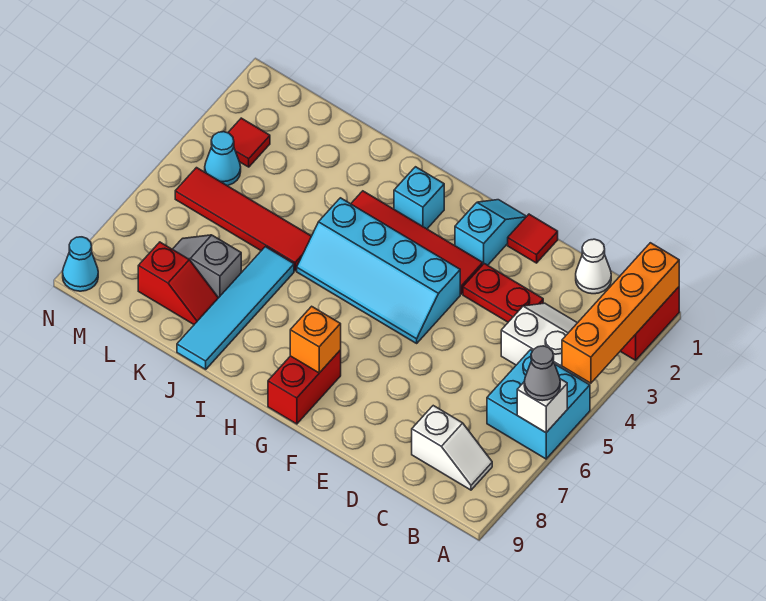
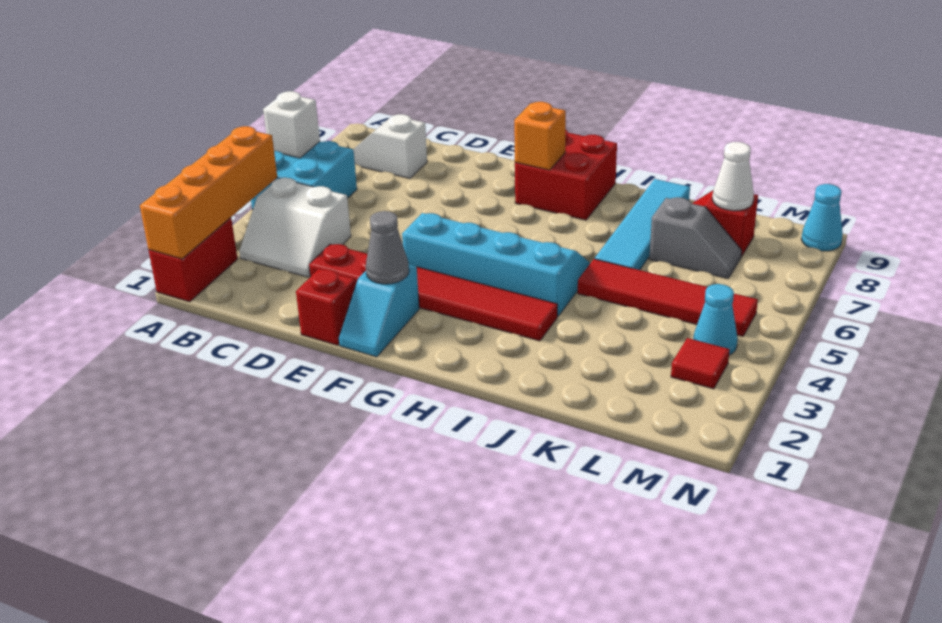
grey 1x1 cone [524,346,560,401] -> grey 1x1 cone moved to [366,211,409,284]
white 1x1 cone [576,239,611,294] -> white 1x1 cone moved to [712,142,754,211]
red 1x1 tile [508,214,558,263] -> red 1x1 brick [296,269,356,345]
red 1x2 brick [268,350,341,424] -> red 2x2 brick [515,129,617,220]
cyan 1x1 brick [394,167,444,229] -> none

